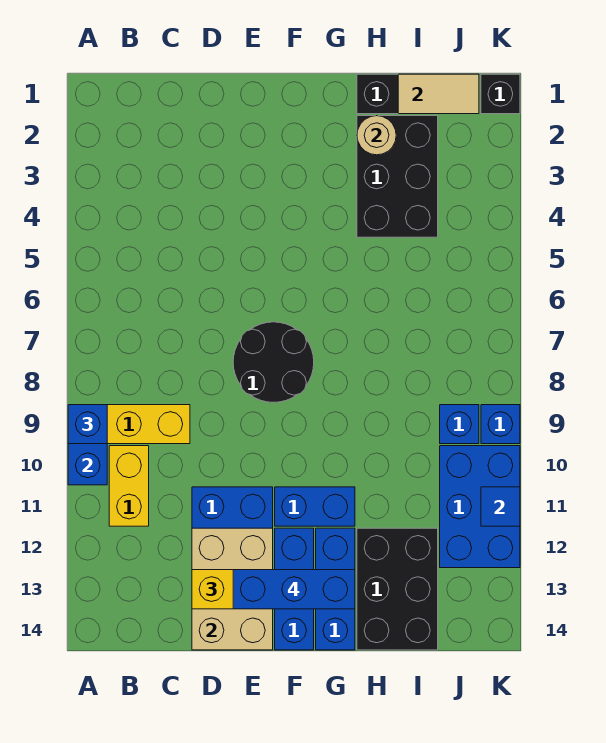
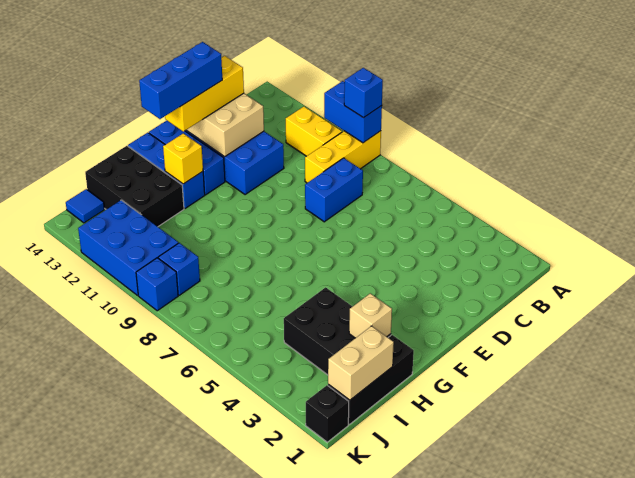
black 2x2 round brick [233,322,314,402] -> none
blue 1x2 brick [275,487,355,526] -> blue 1x2 brick moved to [305,158,363,222]
none -> yellow 1x1 brick [163,133,203,184]
tan 1x1 round brick [357,116,396,155] -> tan 1x1 brick [349,293,392,338]
tan 1x2 tile [398,74,479,114] -> tan 1x2 brick [328,326,394,400]
blue 1x1 tile [481,487,520,526] -> blue 1x1 tile moved to [66,189,104,223]

